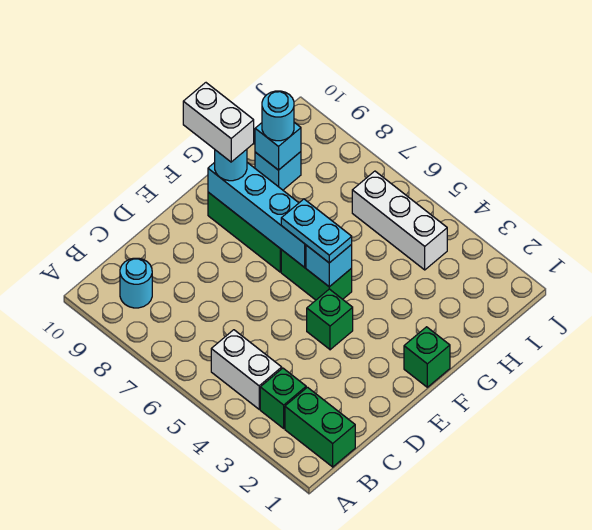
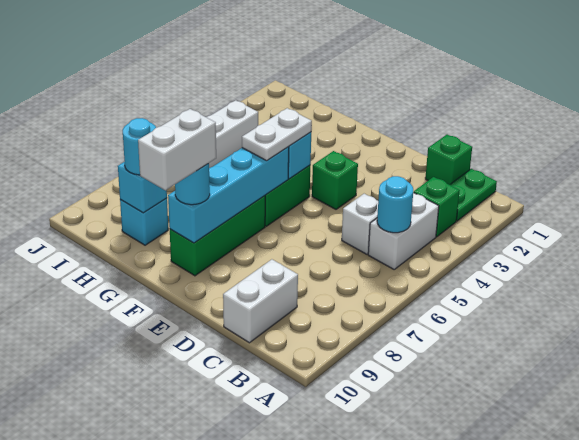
green 1x2 brick [285,387,355,467] -> green 1x2 plate [450,169,497,221]
cyan 1x1 round brick [120,258,152,308] -> cyan 1x1 round brick moved to [377,176,414,233]
none -> white 1x1 brick [342,194,378,254]
none -> white 1x2 brick [223,259,298,343]
green 1x1 brick [404,327,450,387] -> green 1x1 brick moved to [425,135,472,185]
cyan 1x2 plate [281,199,352,263] -> white 1x2 plate [242,108,312,161]

